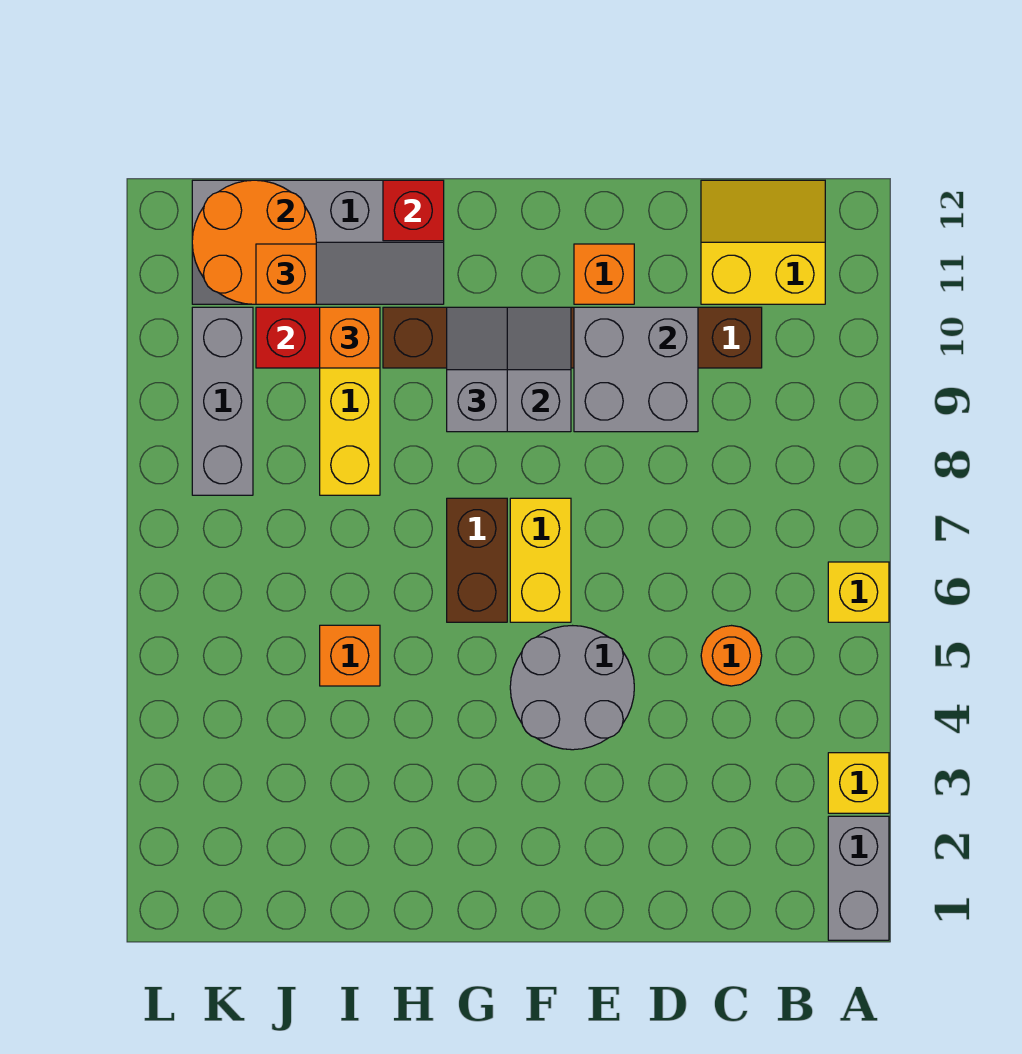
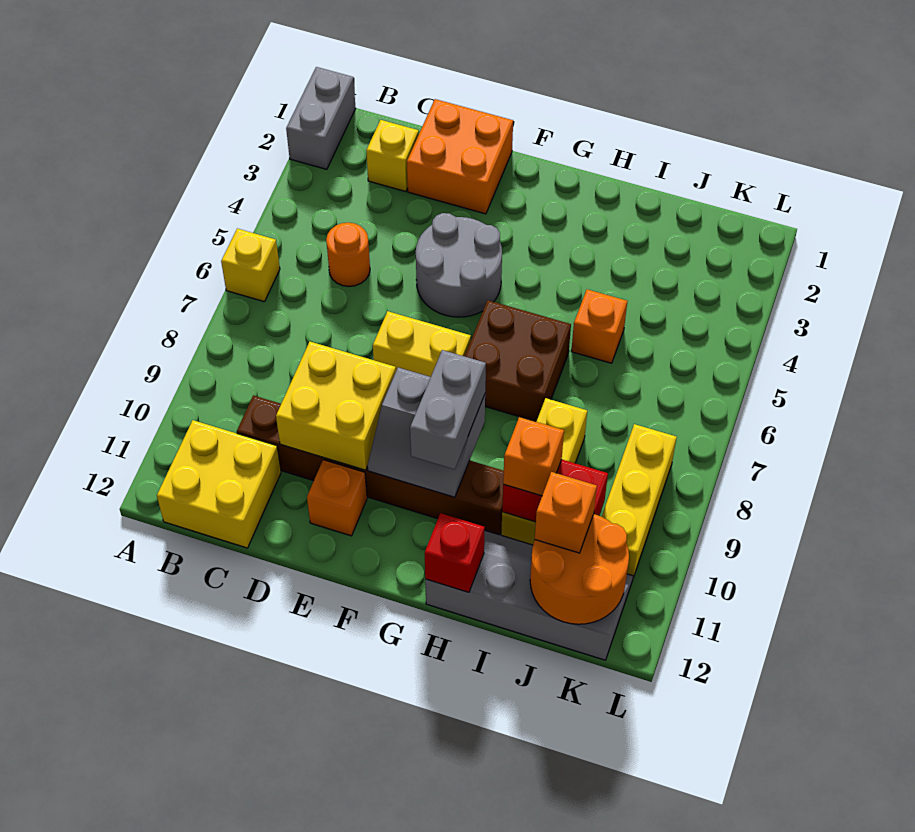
yellow 1x1 brick [828,753,889,813] -> yellow 1x1 brick moved to [366,120,419,192]
yellow 2x2 slope [701,180,825,304] -> yellow 2x2 brick [157,420,281,548]
none -> orange 2x2 brick [407,99,513,214]
grey 2x2 brick [574,307,698,432] -> yellow 2x2 brick [276,341,396,470]
yellow 1x2 brick [510,498,571,622] -> yellow 1x2 brick turned to [373,311,471,377]
brown 1x2 brick [447,498,507,622] -> brown 2x2 brick [465,300,571,422]
grey 1x2 slope [447,307,507,432] -> grey 1x2 brick [410,350,486,469]
grey 1x3 brick [192,307,253,495] -> yellow 1x3 brick [602,424,677,578]

